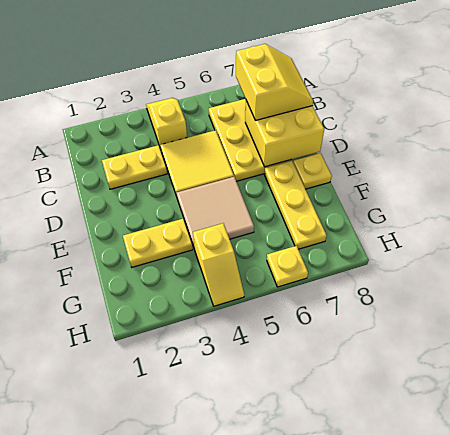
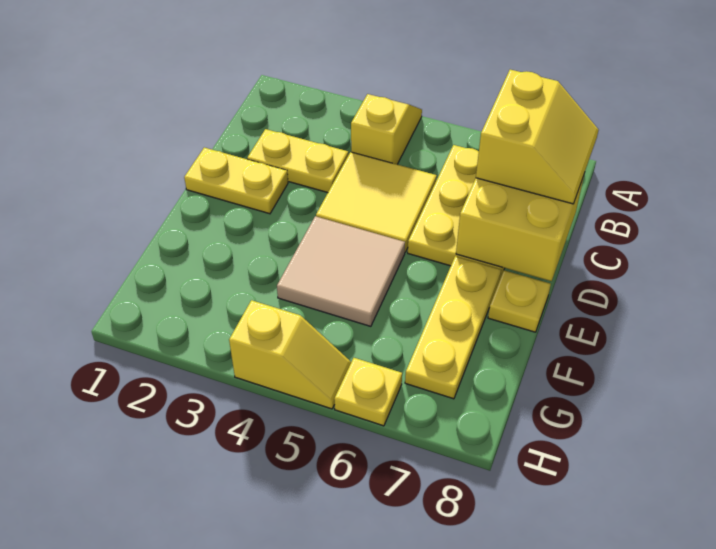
yellow 1x2 plate [123,219,193,267] -> yellow 1x2 plate moved to [184,148,288,214]
yellow 1x2 slope [193,223,244,306] -> yellow 1x2 slope turned to [229,300,351,409]

